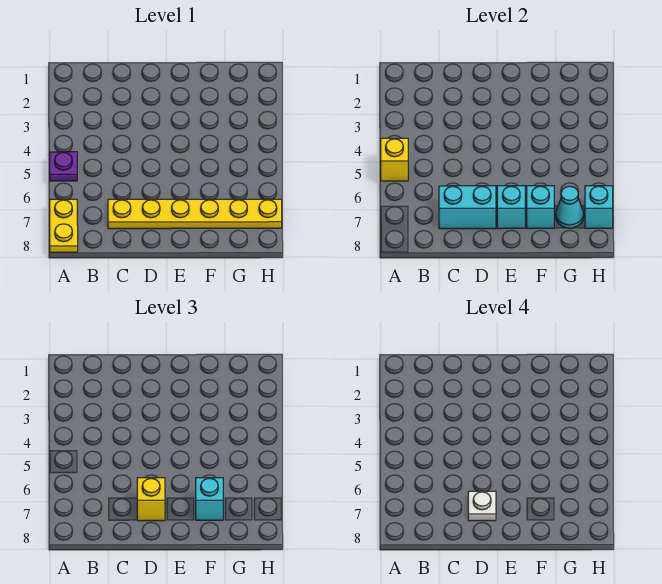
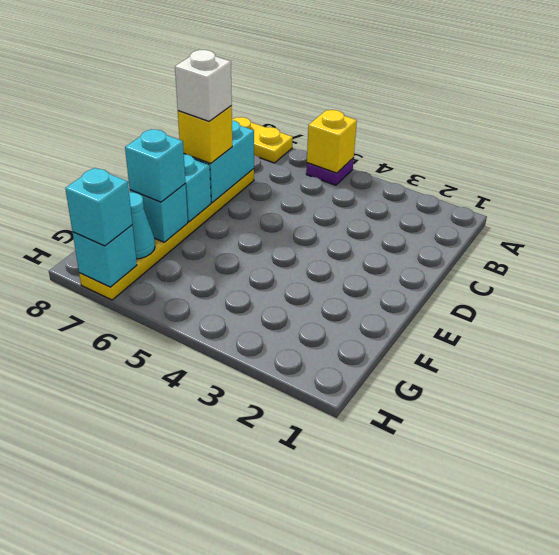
white 1x1 plate [468,491,496,521] -> white 1x1 brick [175,50,232,121]
none -> cyan 1x1 brick [65,168,132,246]

